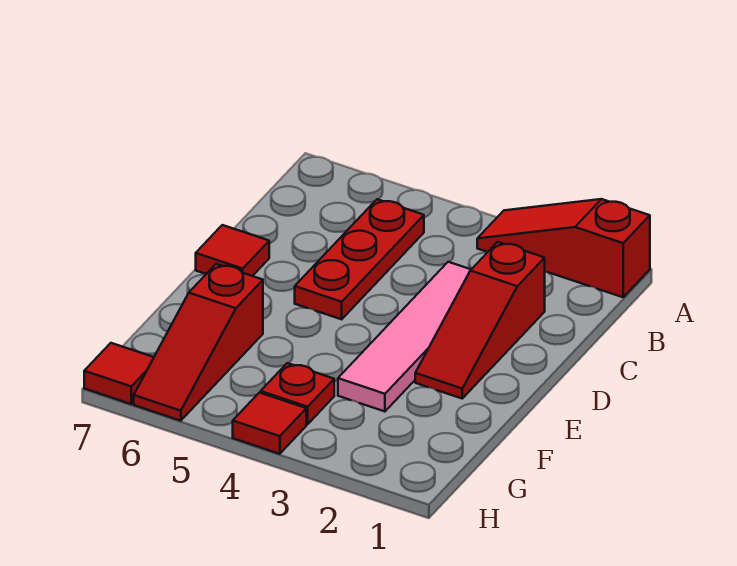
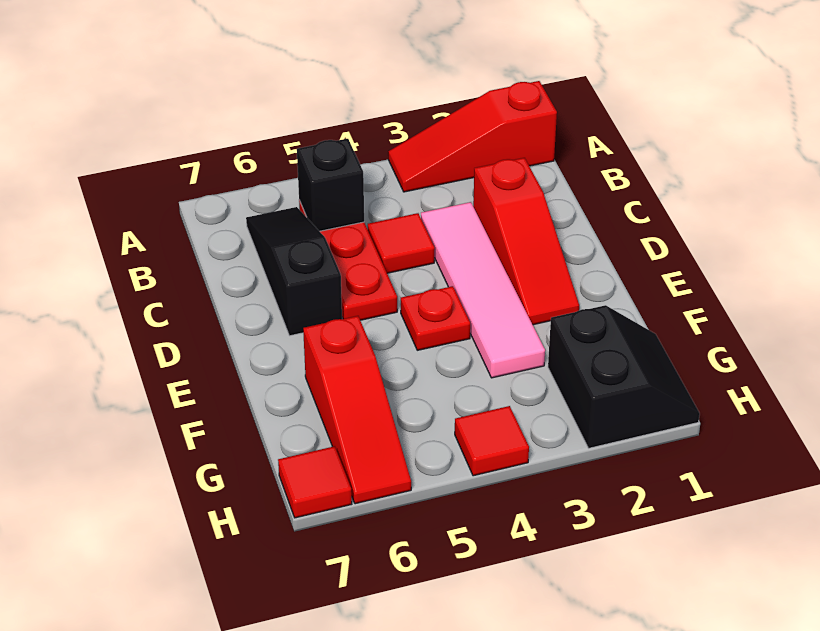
none -> black 1x1 brick [297,139,364,231]
none -> black 1x3 slope [246,207,342,336]
red 1x1 tile [196,225,269,276] -> red 1x1 tile moved to [368,213,435,273]
none -> black 2x2 slope [548,305,700,448]
red 1x1 plate [261,363,334,424] -> red 1x1 plate moved to [401,286,470,350]

